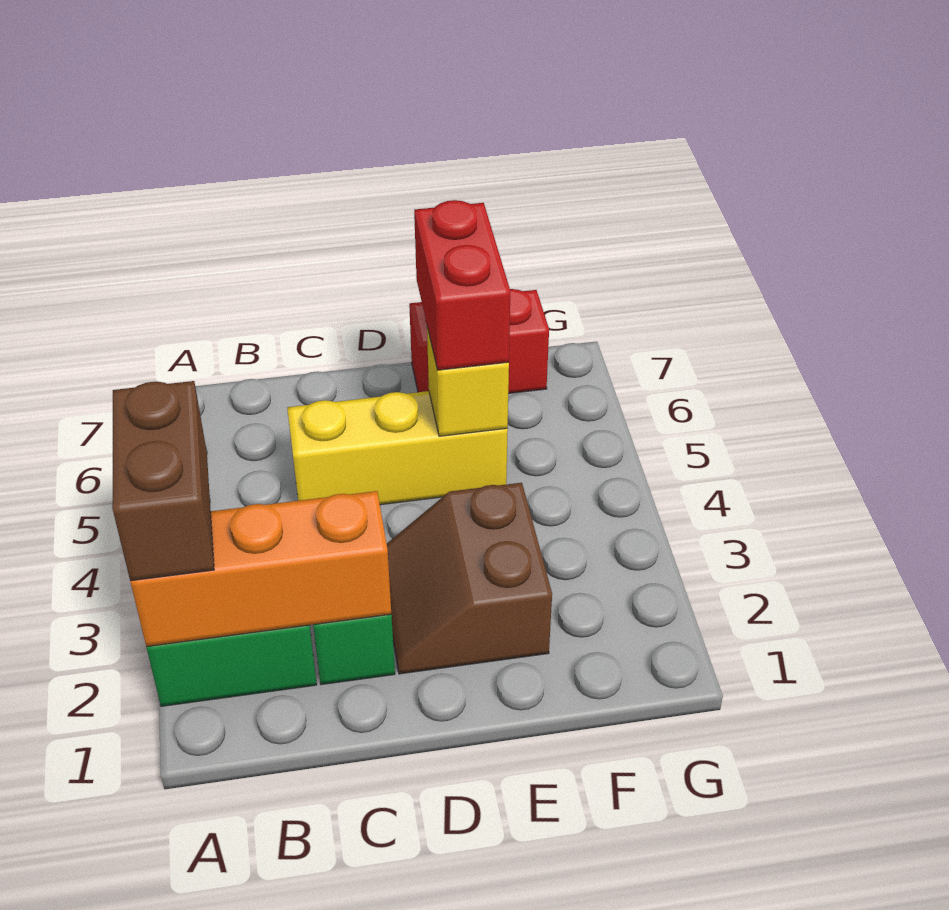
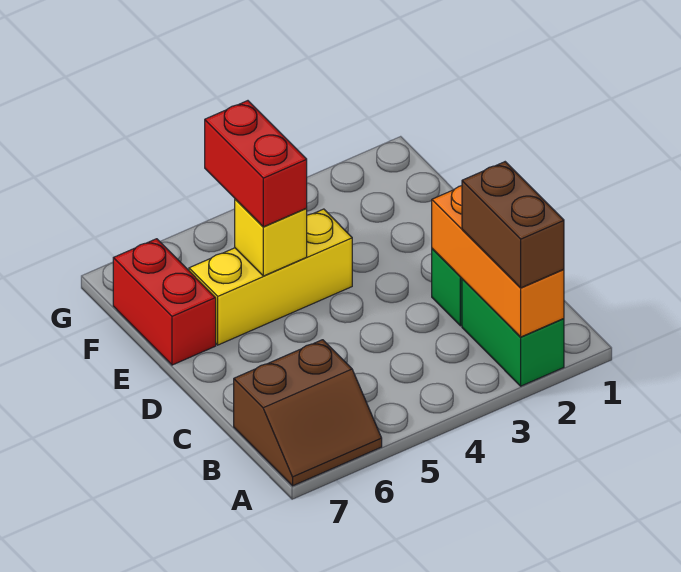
brown 1x2 brick [112,381,214,581] -> brown 1x2 brick turned to [462,162,564,288]
yellow 1x3 brick [287,391,508,505] -> yellow 1x3 brick turned to [189,209,352,345]
brown 2x2 slope [387,483,552,674] -> brown 2x2 slope moved to [234,340,382,486]
red 1x2 brick [414,200,510,370] -> red 1x2 brick turned to [205,101,307,227]

